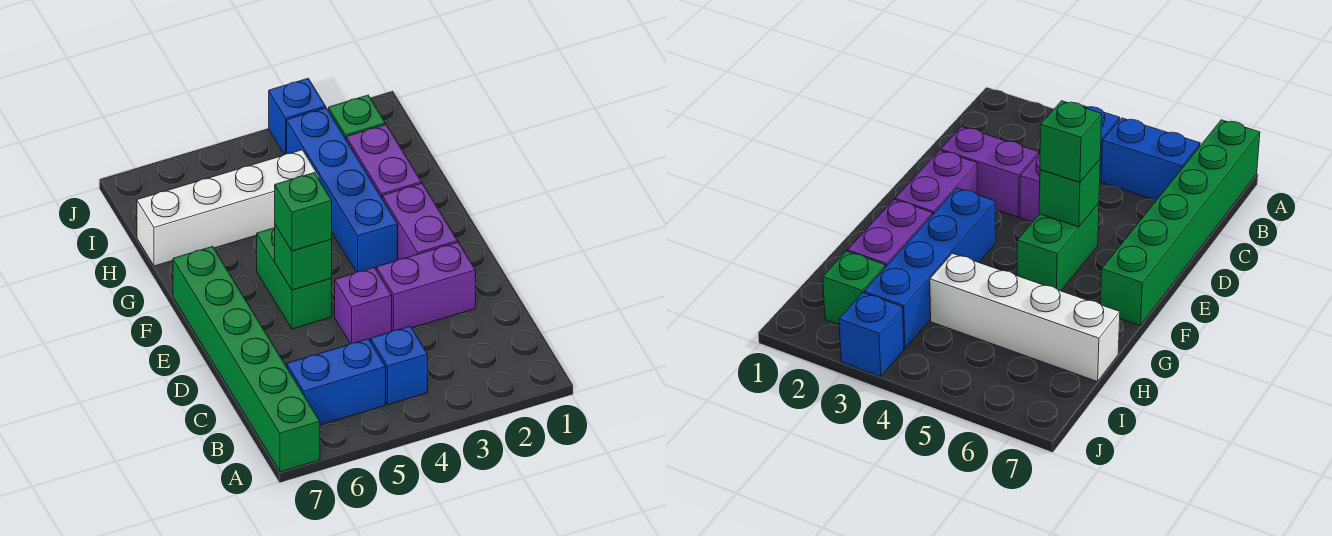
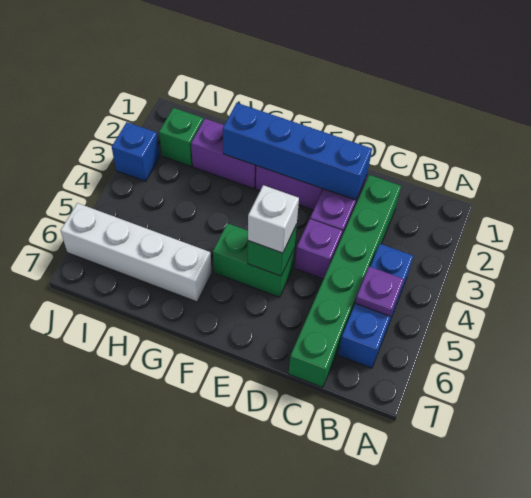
green 1x6 brick [173,246,320,472] -> green 1x6 brick turned to [289,175,401,387]
none -> purple 1x1 plate [355,267,404,316]
green 1x1 brick [275,173,332,251] -> white 1x1 brick [248,185,299,253]
blue 1x4 brick [287,108,398,272] -> blue 1x4 brick moved to [223,103,372,200]
white 1x4 brick [137,150,320,266] -> white 1x4 brick turned to [61,203,212,302]

